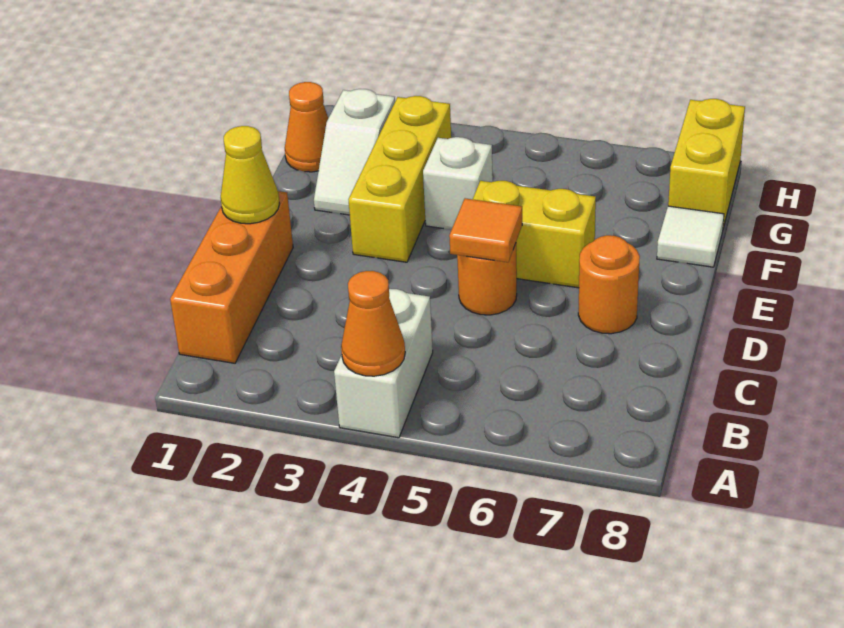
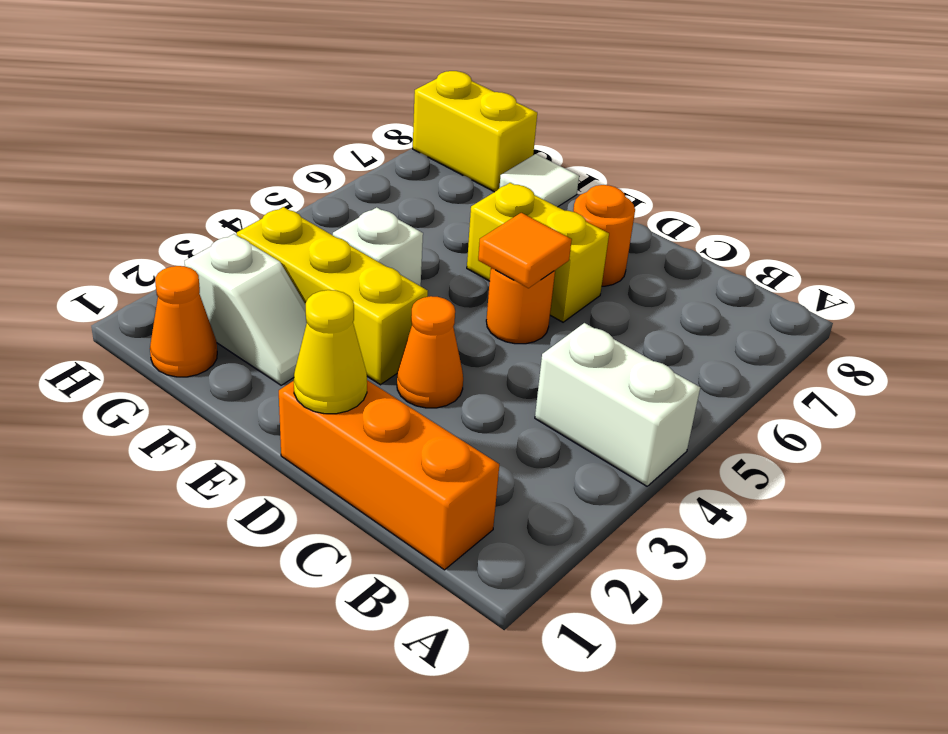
orange 1x1 cone [341,271,405,376] -> orange 1x1 cone moved to [397,296,463,408]
yellow 1x2 brick [473,181,596,288] -> yellow 1x2 brick turned to [467,183,609,322]

